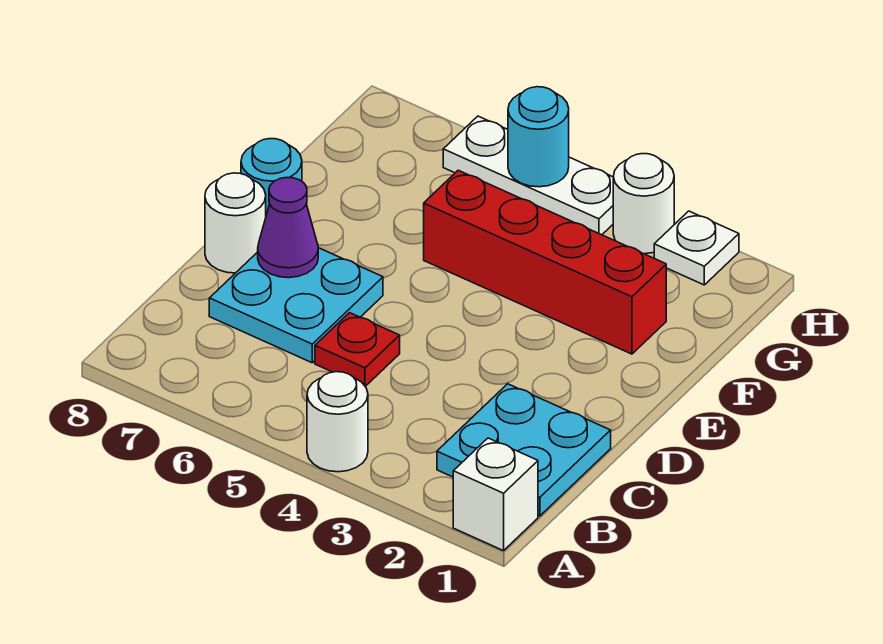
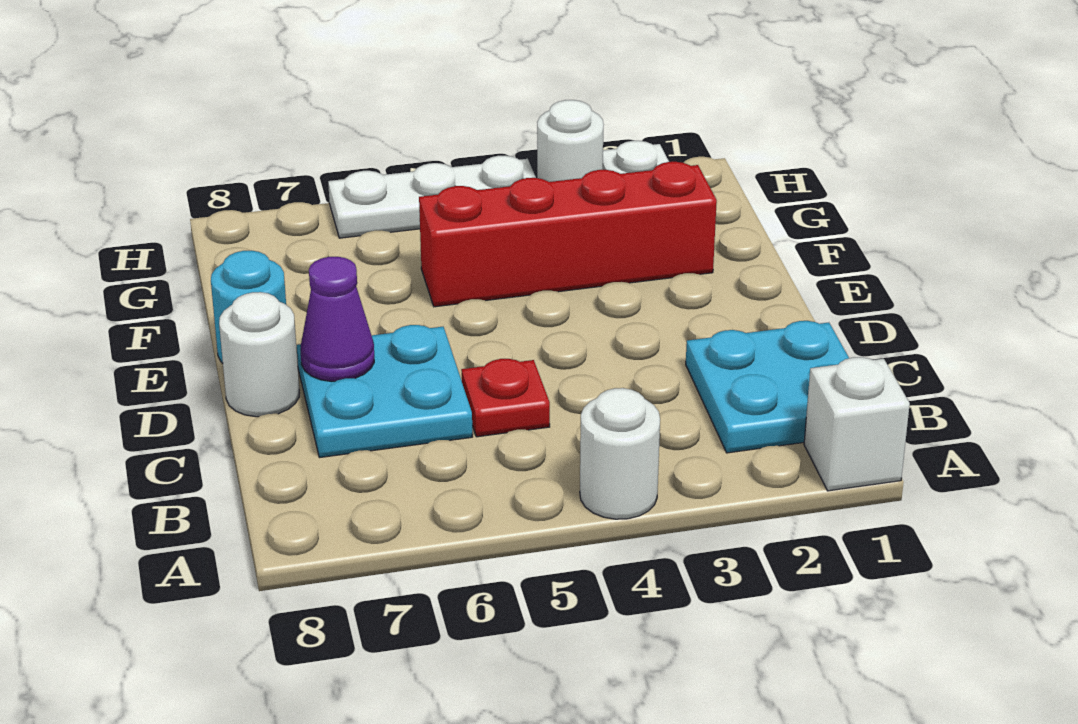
cyan 1x1 round brick [508,87,569,187] -> none

